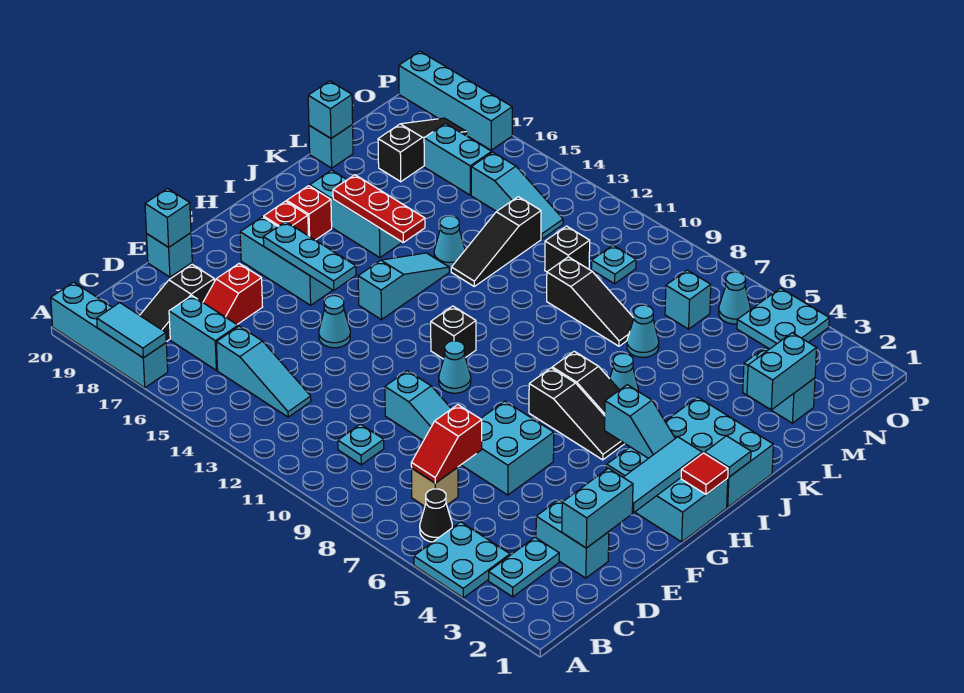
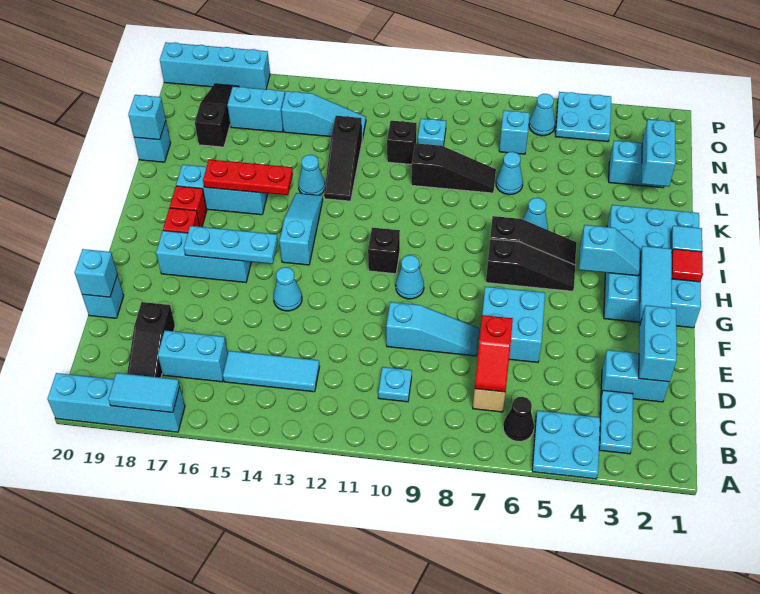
cyan 1x3 slope [216,326,311,417] -> cyan 1x3 tile [223,351,320,392]
red 1x2 slope [203,264,263,324] -> none

